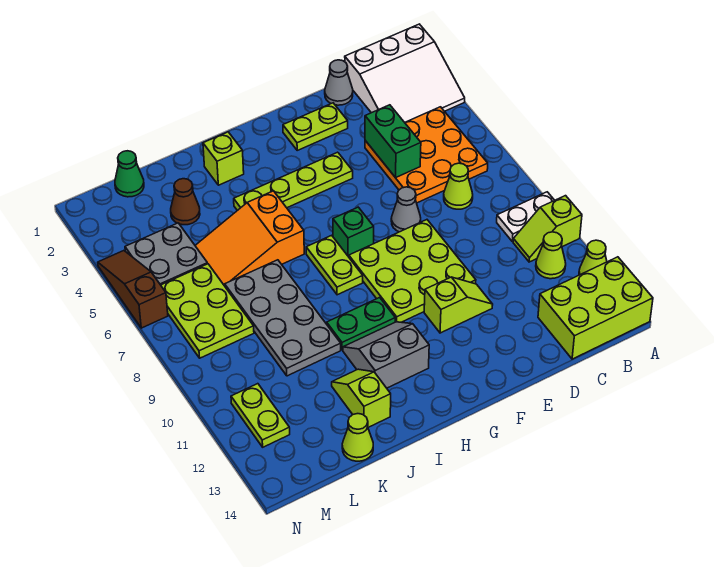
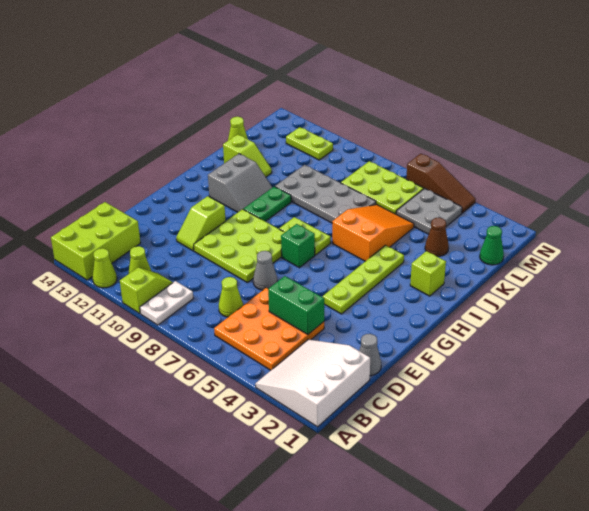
lime 1x2 plate [283,103,348,150] -> none

